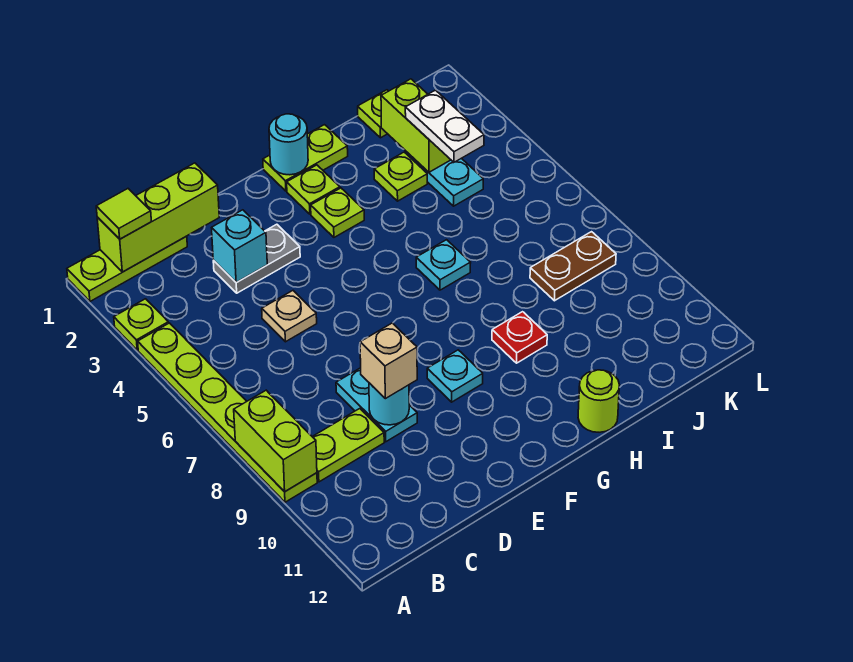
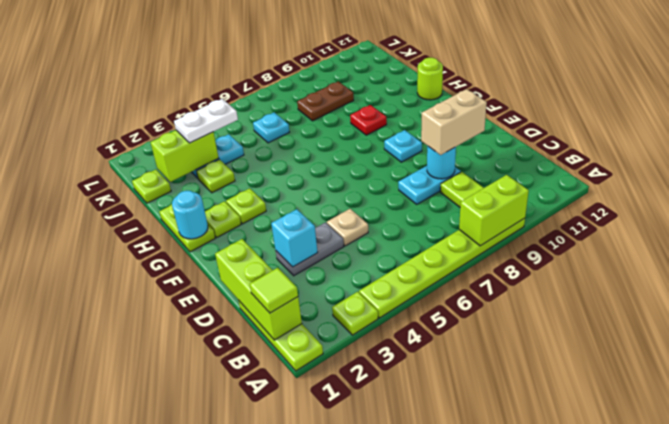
grey 1x2 plate [213,224,300,293] -> grey 1x2 plate turned to [276,222,344,276]
tan 1x1 brick [360,323,417,399] -> tan 1x2 brick [421,89,487,155]
cyan 1x1 plate [416,240,471,290] -> cyan 1x1 plate moved to [253,112,289,143]
brown 1x2 plate [530,232,616,301] -> brown 1x2 plate turned to [297,81,354,121]

